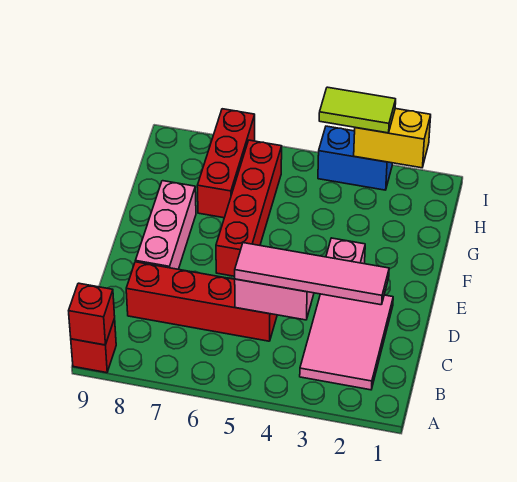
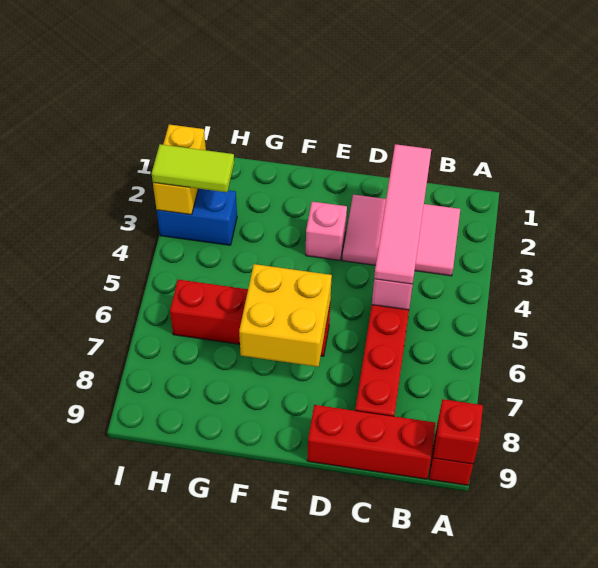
pink 1x3 brick [136,181,196,269] -> none
none -> yellow 2x2 brick [239,264,332,367]
red 1x3 brick [197,109,255,218] -> red 1x3 brick moved to [307,405,435,479]
blue 1x2 brick [318,126,392,190] -> blue 1x2 brick turned to [157,189,237,245]
lime 1x2 tile [319,87,396,133] -> lime 1x2 tile turned to [152,144,234,192]

